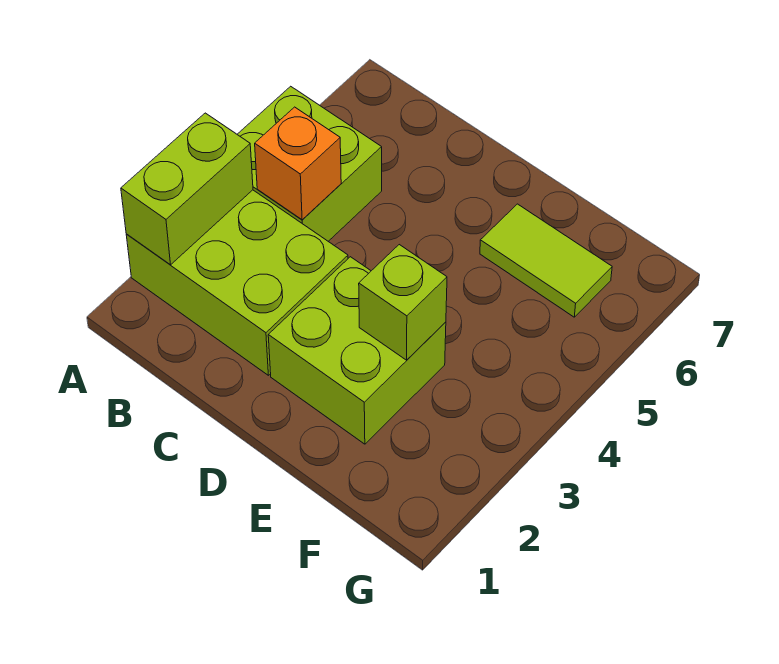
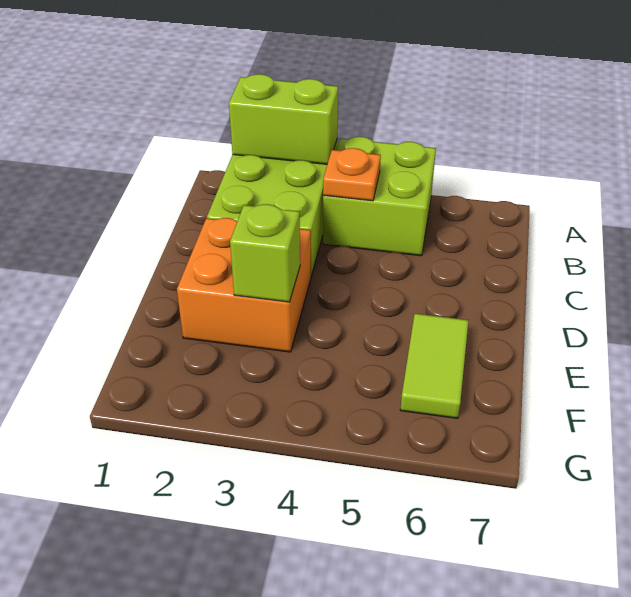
orange 1x1 brick [255,107,341,220] -> orange 1x1 plate [323,148,381,201]
lime 2x2 brick [268,257,446,444] -> orange 2x2 brick [177,218,311,352]

